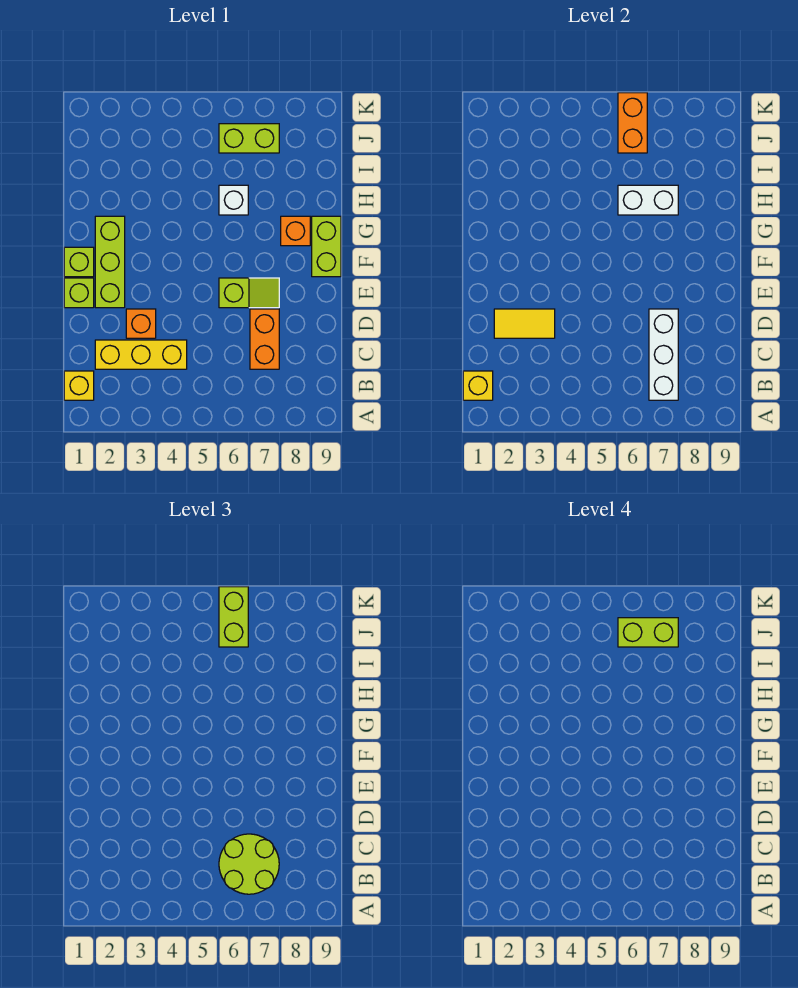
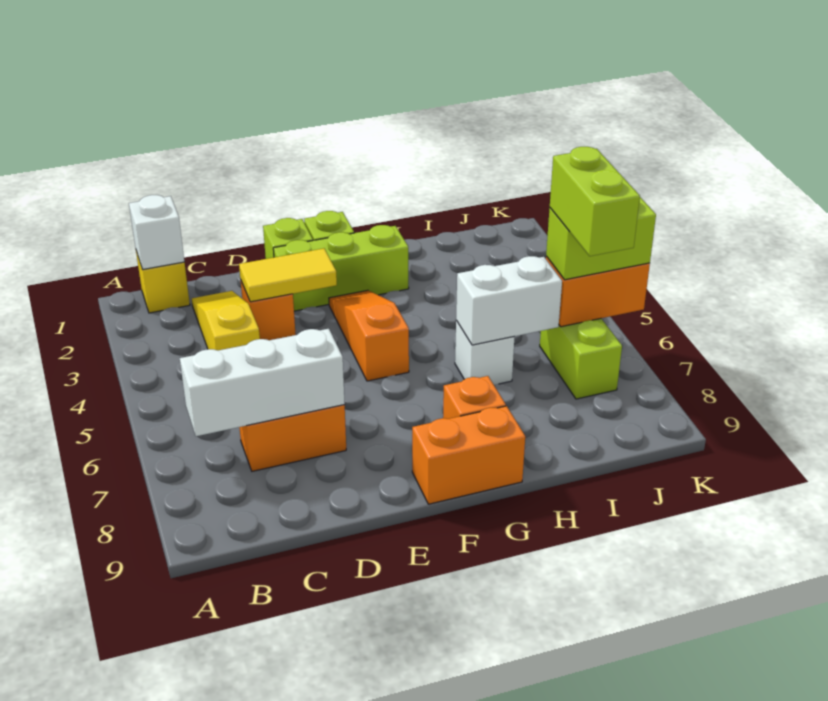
yellow 1x1 brick [463,371,493,400] -> white 1x1 brick [129,195,184,270]
lime 2x2 round brick [219,834,279,894] -> none
yellow 1x3 brick [95,340,187,369] -> yellow 1x3 slope [192,291,260,350]
yellow 1x2 tile [494,309,555,338] -> yellow 1x2 tile turned to [239,248,337,302]
lime 1x2 slope [219,278,279,308] -> none
none -> orange 1x3 slope [329,290,409,381]
lime 1x2 brick [312,216,341,277] -> orange 1x2 brick [412,406,525,504]
white 1x2 brick [618,185,678,215] -> white 1x2 brick turned to [456,256,562,345]

